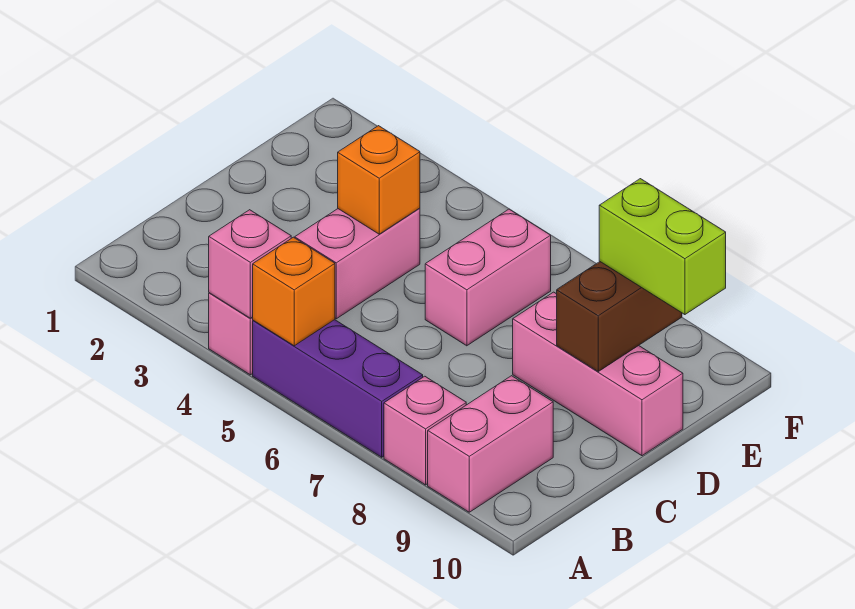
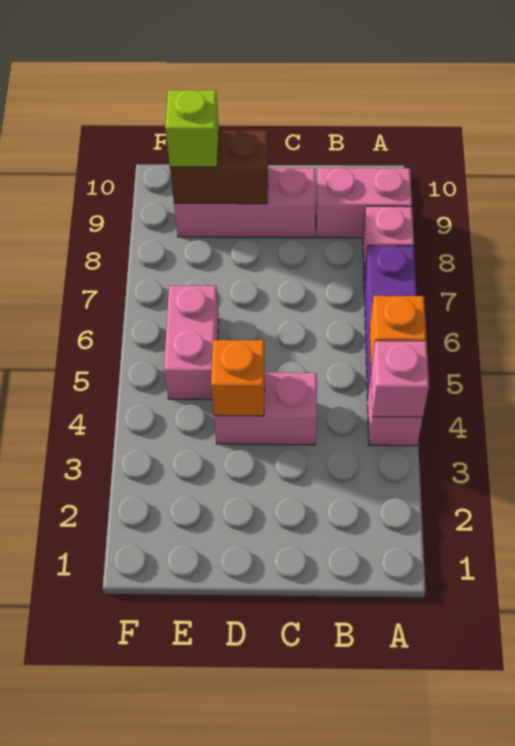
pink 1x2 brick [425,209,551,346] -> pink 1x2 brick turned to [164,286,219,400]
pink 1x3 brick [513,292,683,456] -> pink 1x3 brick turned to [174,168,316,238]
lime 1x2 brick [599,179,726,315] -> lime 1x1 brick [165,90,219,167]

